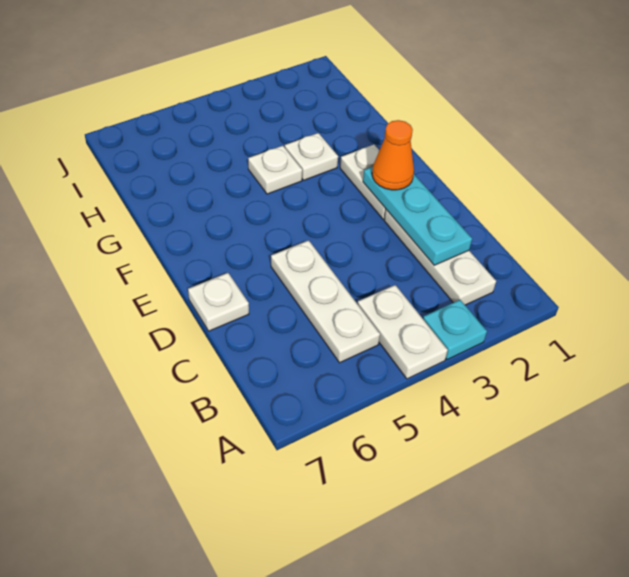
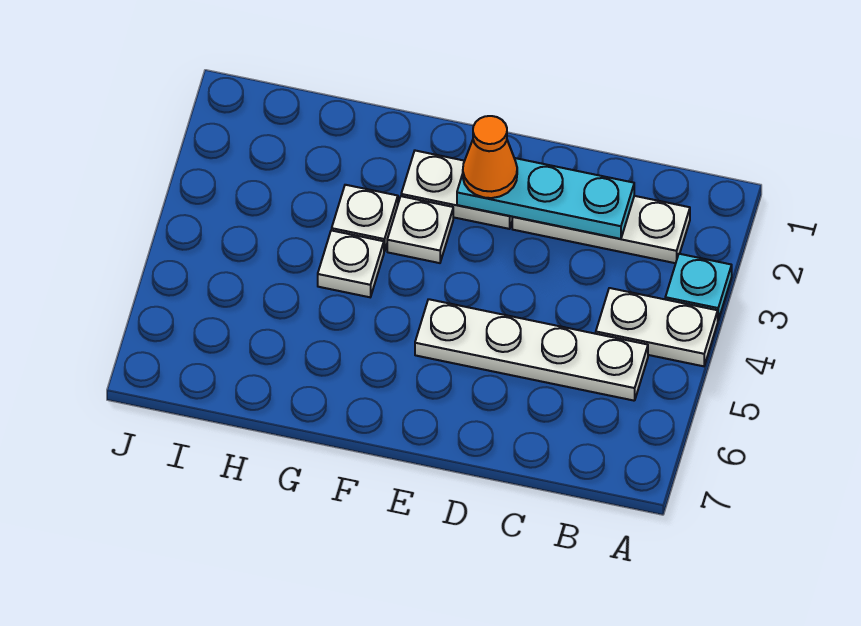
white 1x3 plate [271,240,380,363] -> white 1x4 plate [415,299,648,401]
white 1x1 plate [188,273,249,331] -> white 1x1 plate moved to [387,196,453,263]

